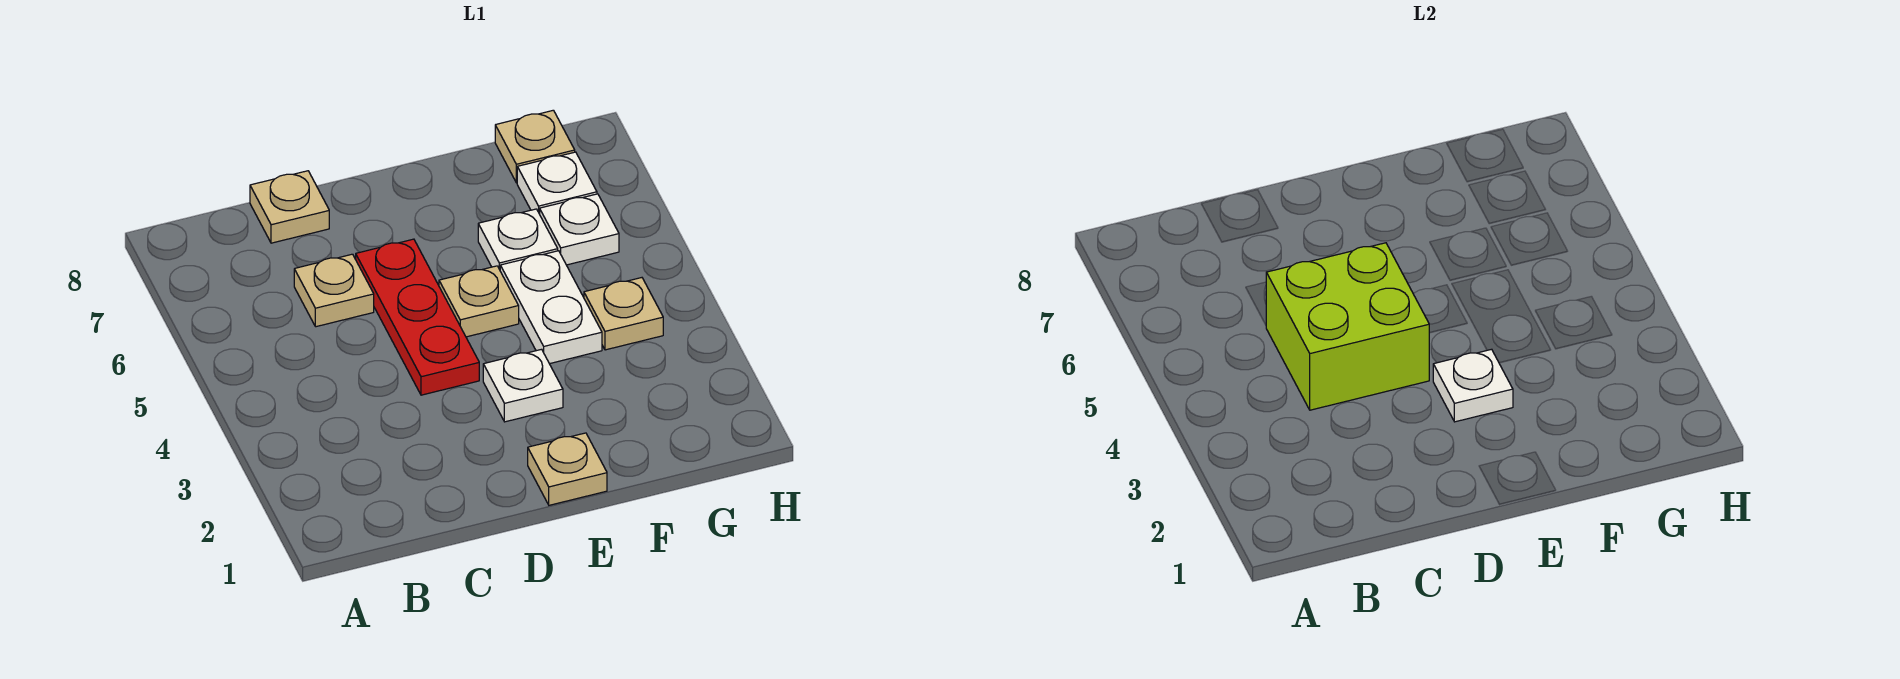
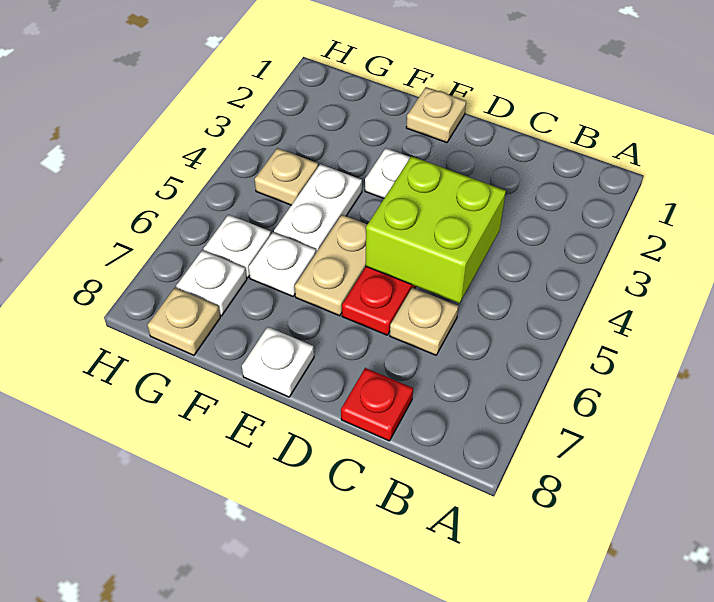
tan 1x1 plate [250,171,329,243] -> red 1x1 plate [341,368,413,441]
white 1x1 plate [1433,349,1513,422] -> white 1x1 plate moved to [242,327,314,397]
tan 1x1 plate [439,266,519,337] -> tan 1x2 plate [295,215,367,316]

